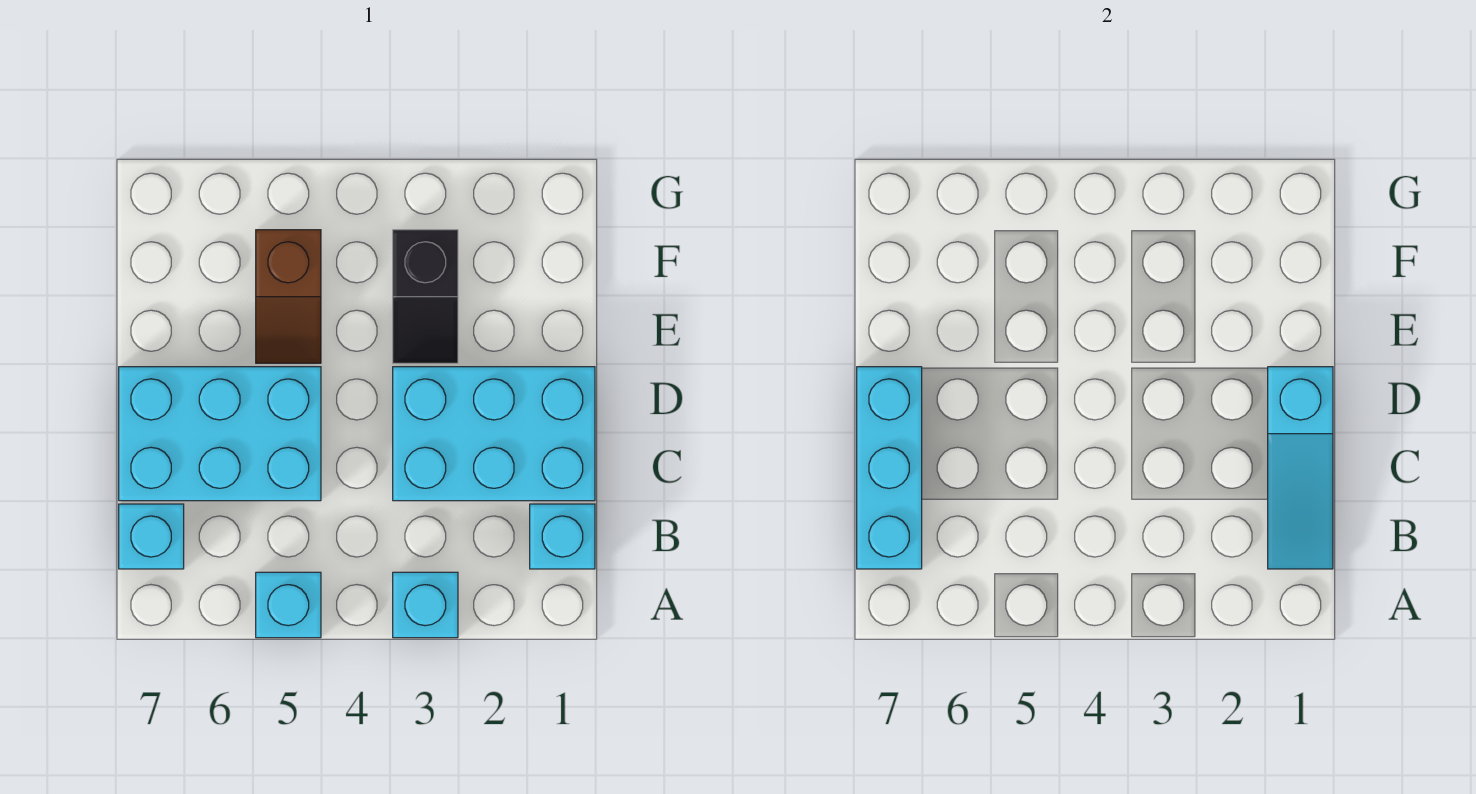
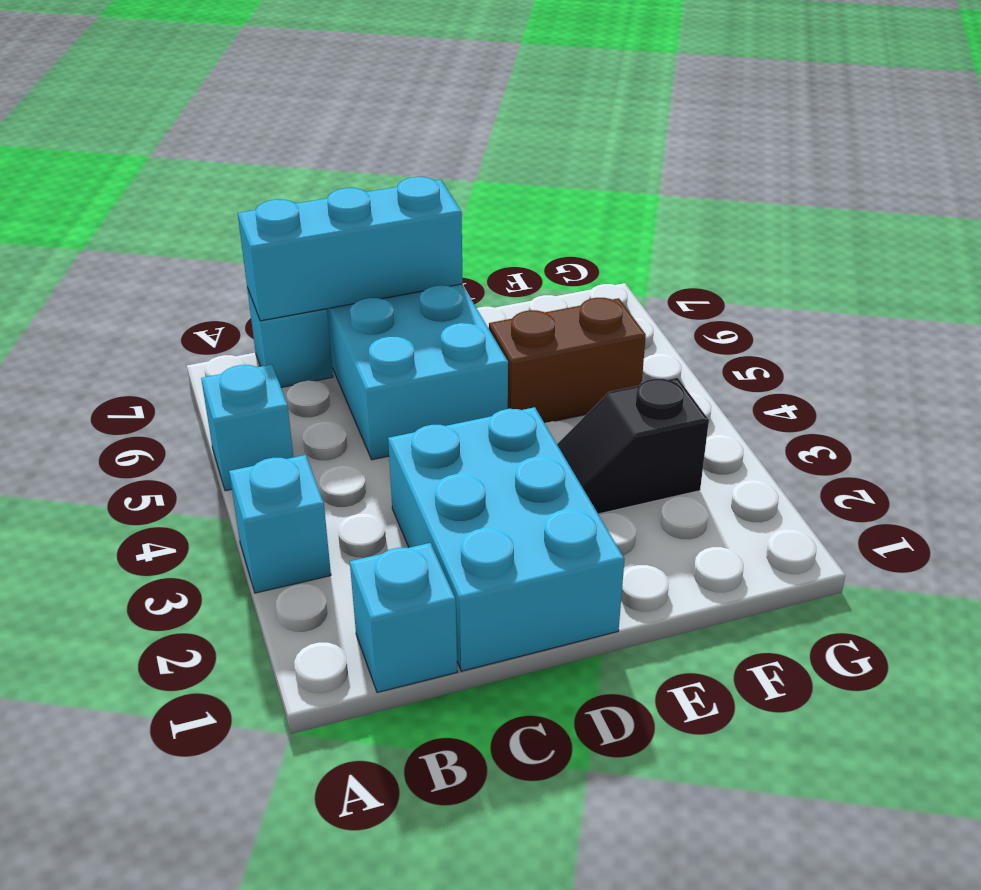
cyan 1x3 slope [1268,367,1333,569] -> none
brown 1x2 slope [256,230,321,363] -> brown 1x2 brick [489,298,646,423]

